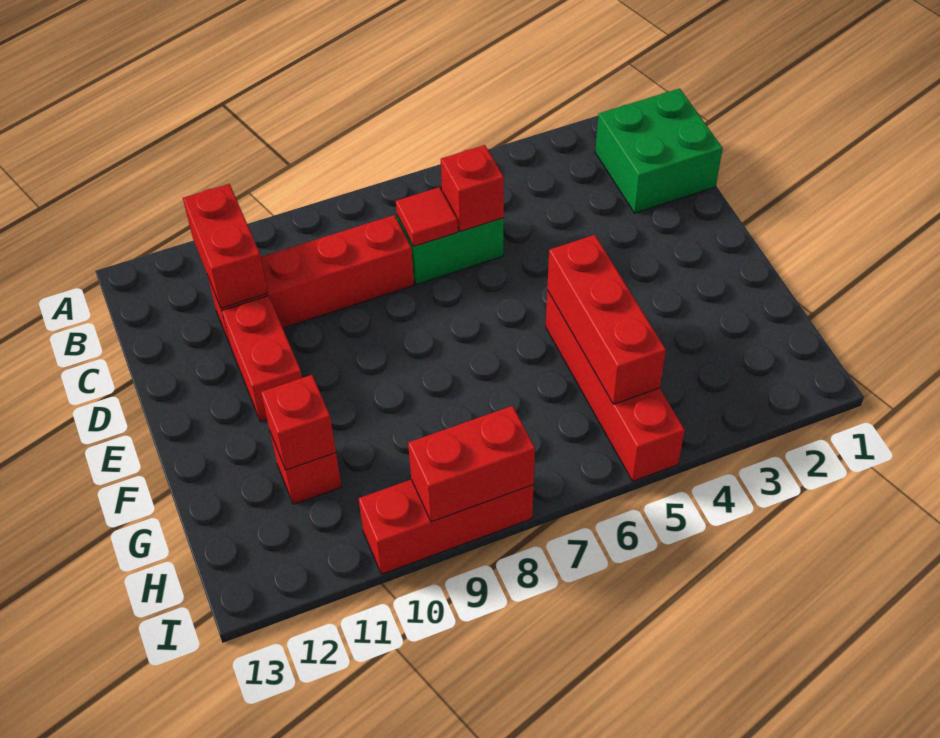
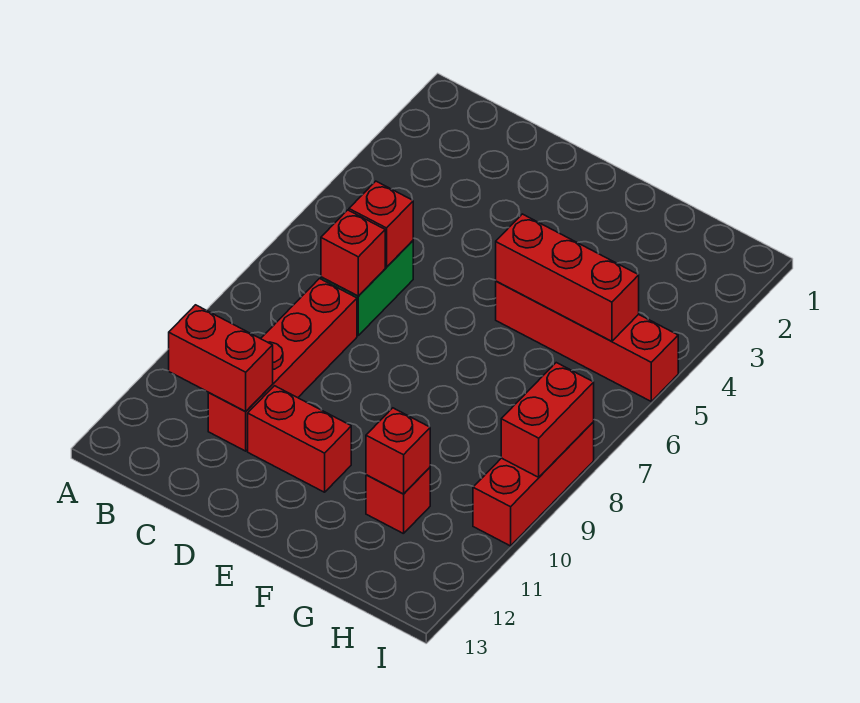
green 2x2 brick [595,88,723,213] -> none
red 1x1 tile [396,187,458,246] -> red 1x1 brick [321,210,385,296]

